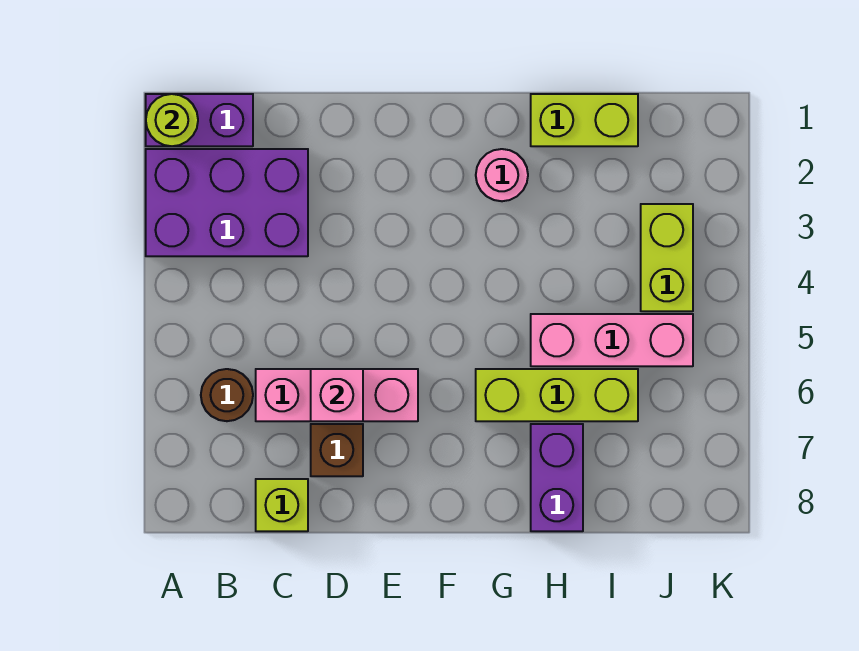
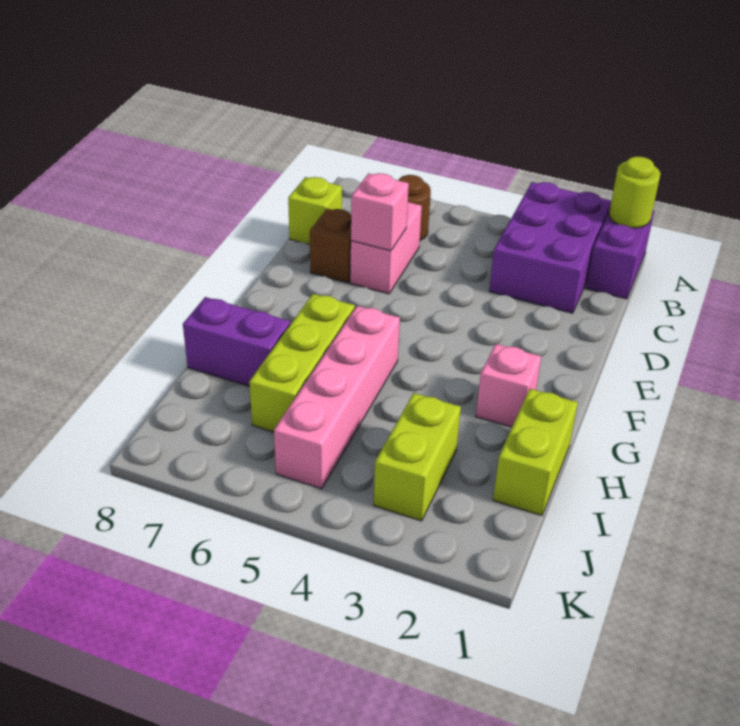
pink 1x3 brick [256,369,418,421] -> pink 1x2 brick [350,202,422,294]
pink 1x1 round brick [476,149,528,201] -> pink 1x1 brick [476,344,541,427]
pink 1x3 brick [531,314,693,366] -> pink 1x4 brick [274,306,400,489]
lime 1x2 brick [641,204,693,311] -> lime 1x2 brick turned to [374,393,461,521]

